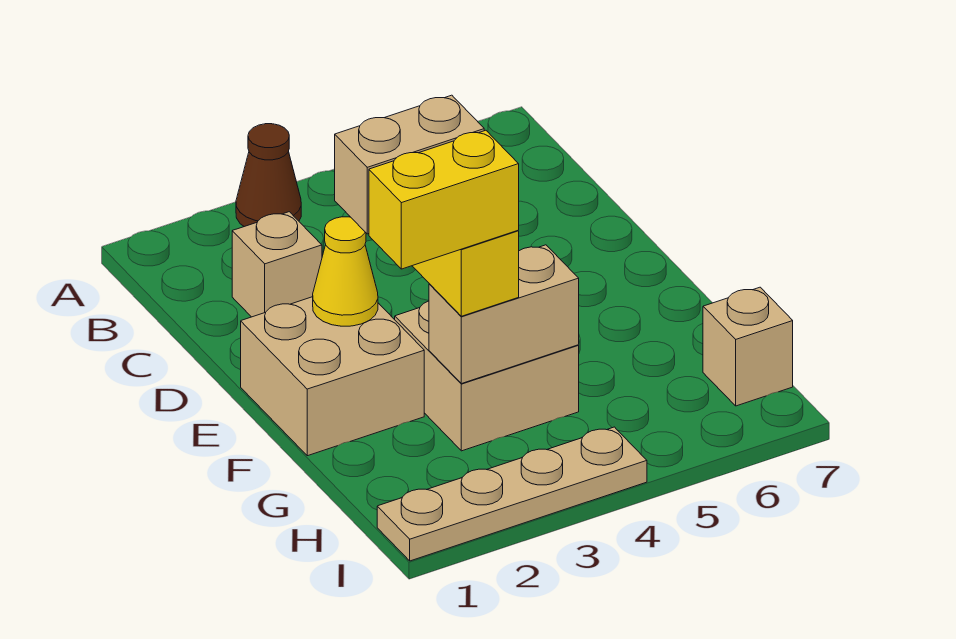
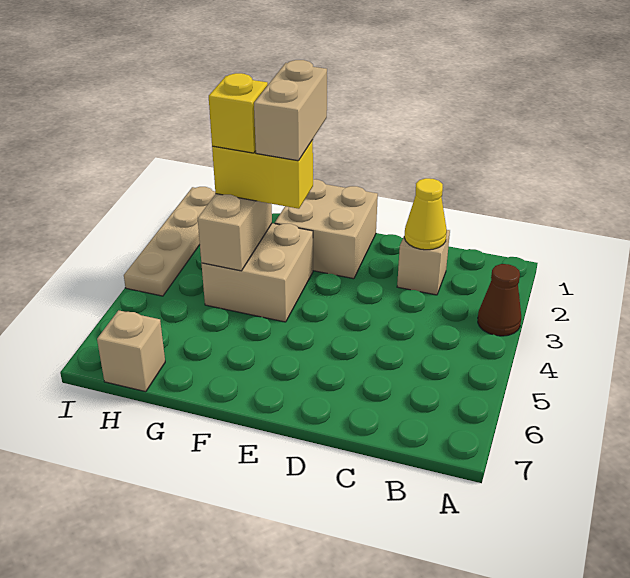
yellow 1x1 cone [313,217,378,326] -> yellow 1x1 cone moved to [404,178,447,250]
yellow 1x2 brick [369,130,519,269] -> yellow 1x1 brick [209,73,268,153]

